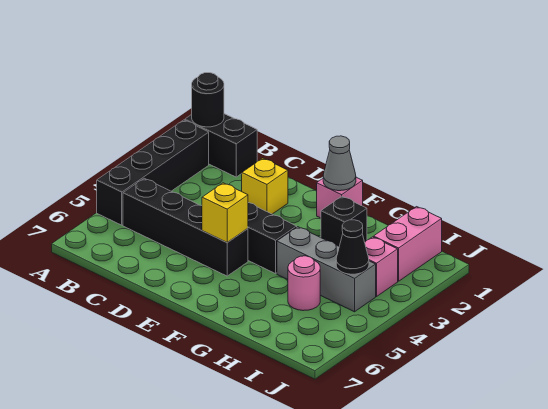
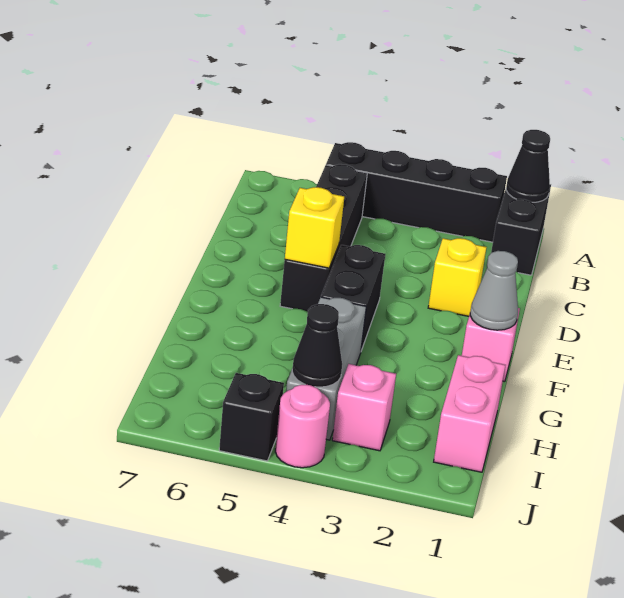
black 1x1 round brick [192,73,224,127] -> black 1x1 cone [506,130,550,202]
black 1x1 brick [321,196,367,246] -> black 1x1 brick moved to [219,373,284,461]
pink 1x1 round brick [288,256,320,311] -> pink 1x1 round brick moved to [275,385,330,468]
pink 1x2 brick [374,207,442,281] -> pink 1x2 brick turned to [434,355,505,472]

